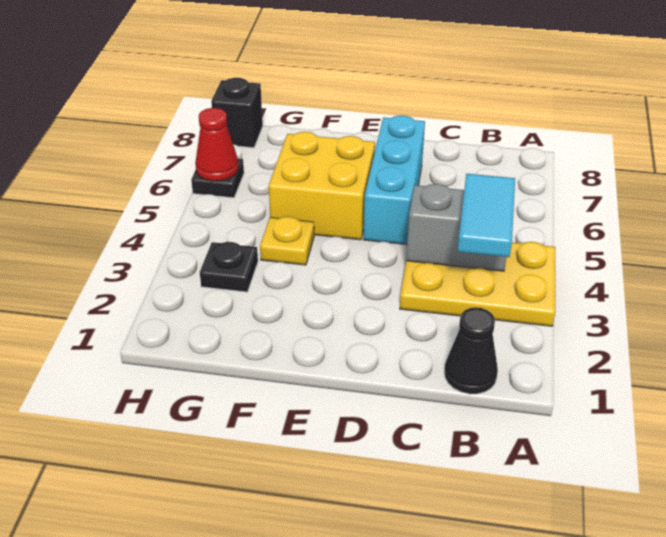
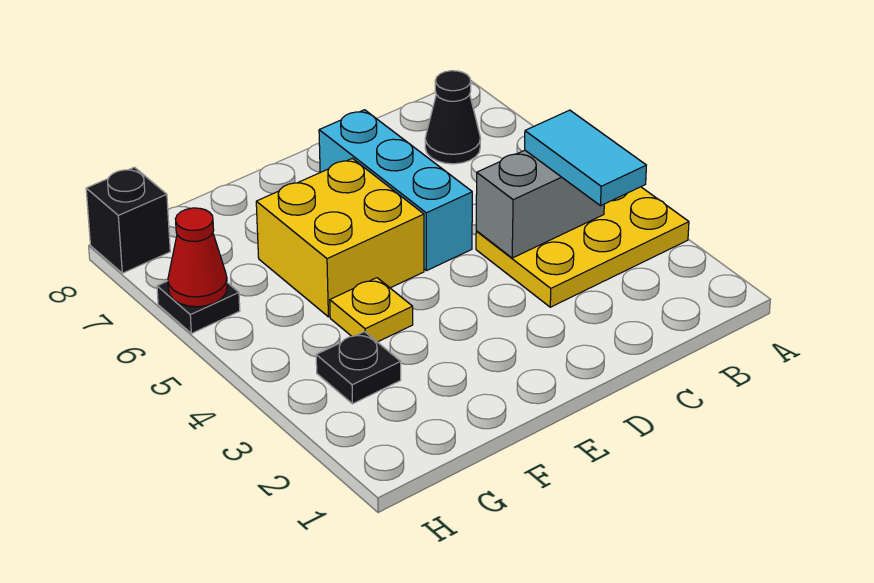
black 1x1 cone [444,307,498,394] -> black 1x1 cone moved to [425,71,481,164]

